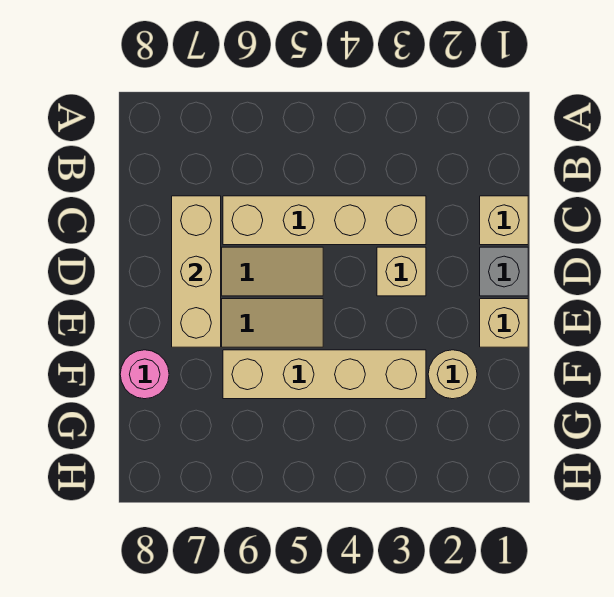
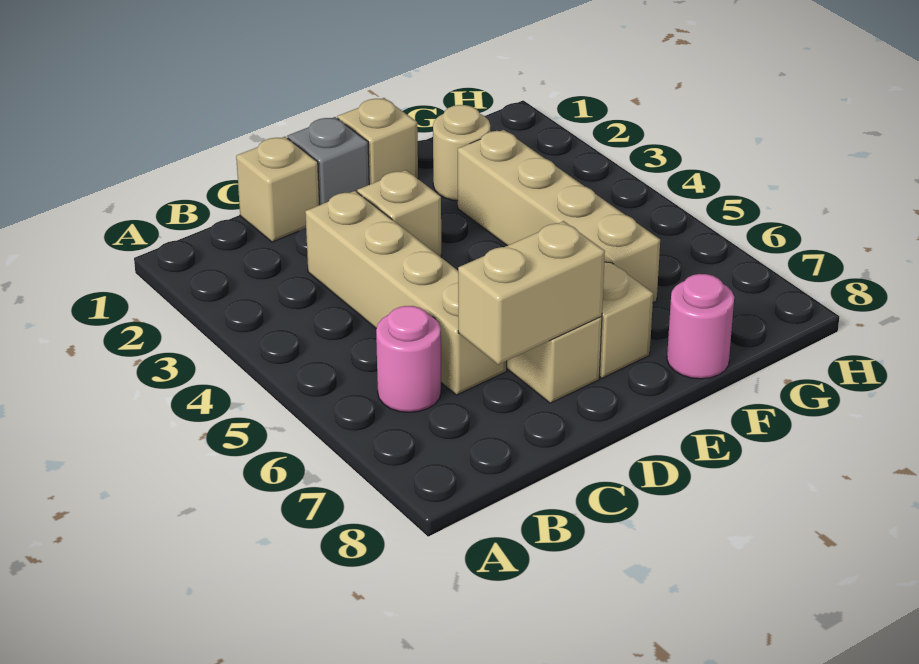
none -> pink 1x1 round brick [376,306,441,412]
tan 1x3 brick [172,196,221,347] -> tan 1x2 brick [458,221,605,365]

